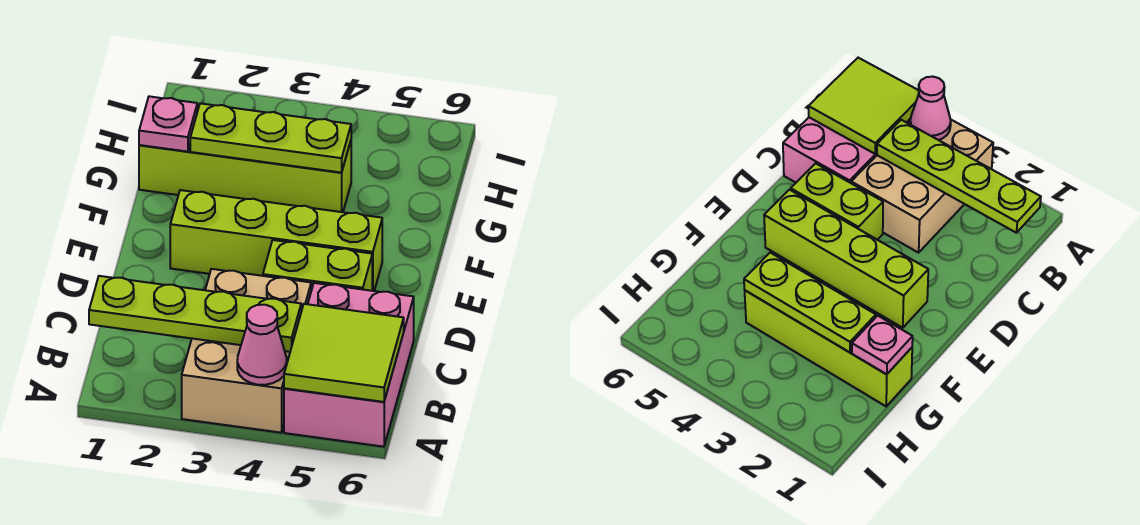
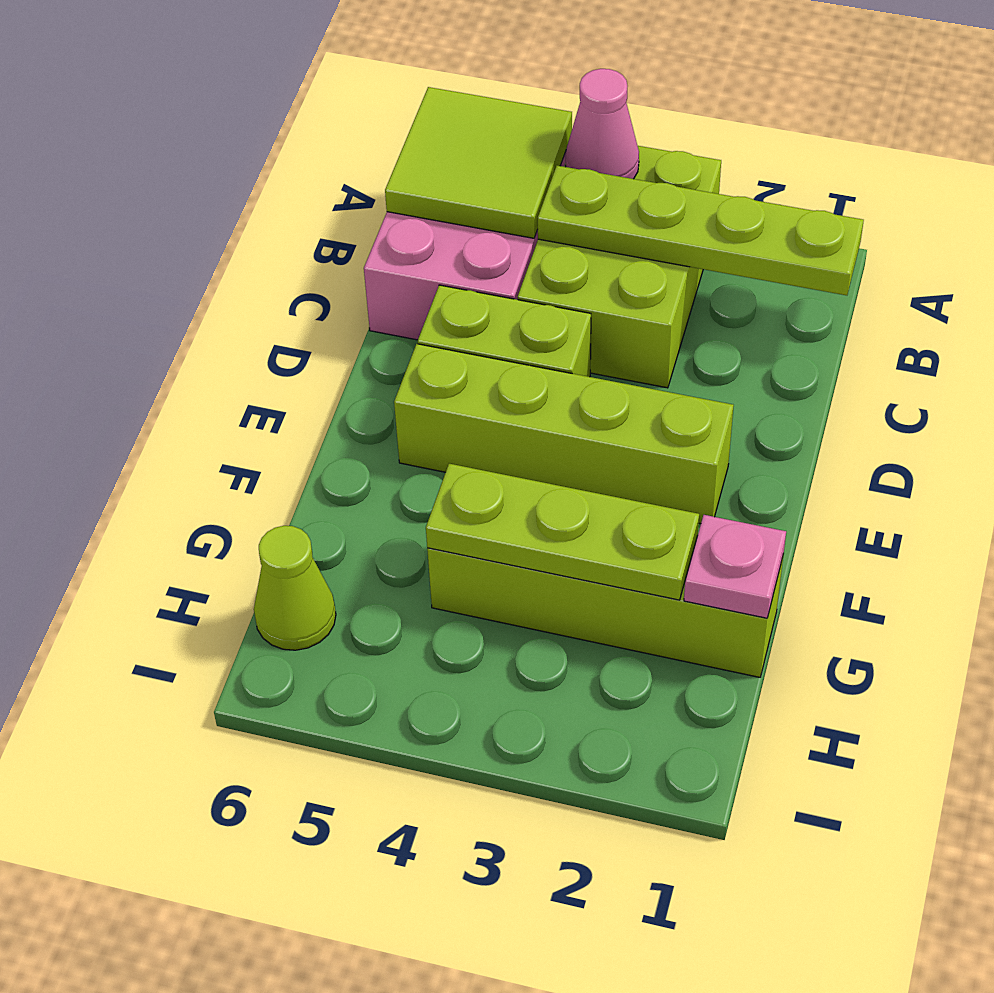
tan 2x3 brick [182,269,311,433] -> lime 2x3 brick [518,146,721,388]
none -> lime 1x1 cone [254,526,336,650]

